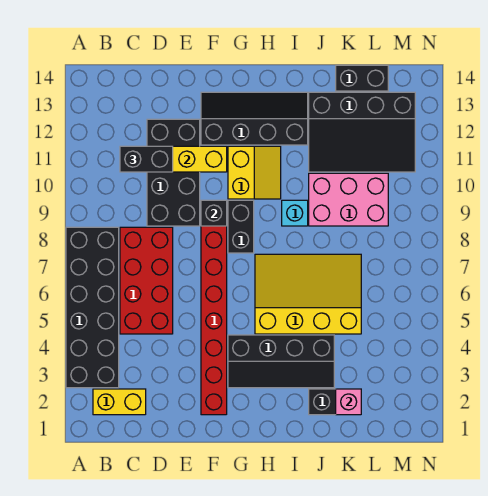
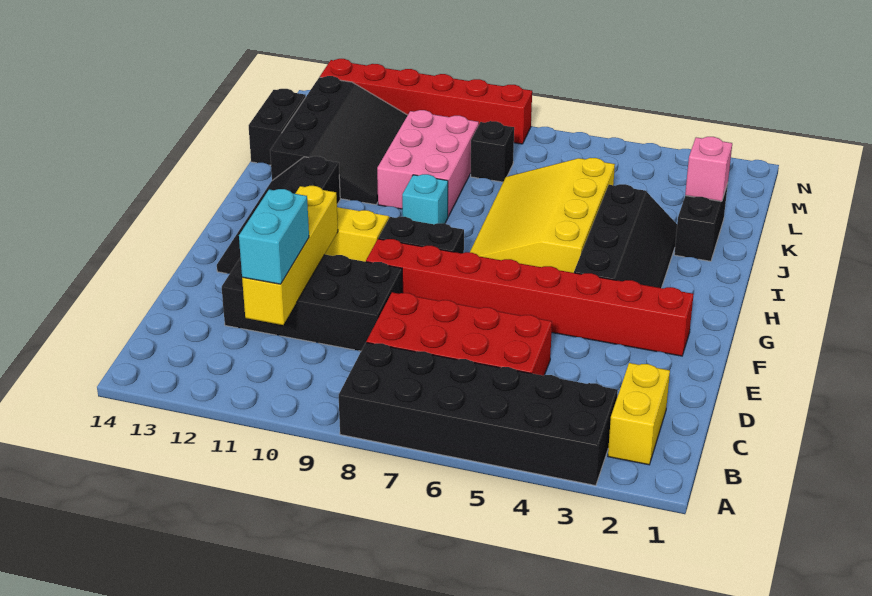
black 1x2 brick [120,146,173,172] -> cyan 1x2 brick [239,189,309,284]
black 1x1 brick [201,200,227,226] -> black 1x1 brick moved to [471,121,514,182]
none -> red 1x6 brick [320,59,532,144]

